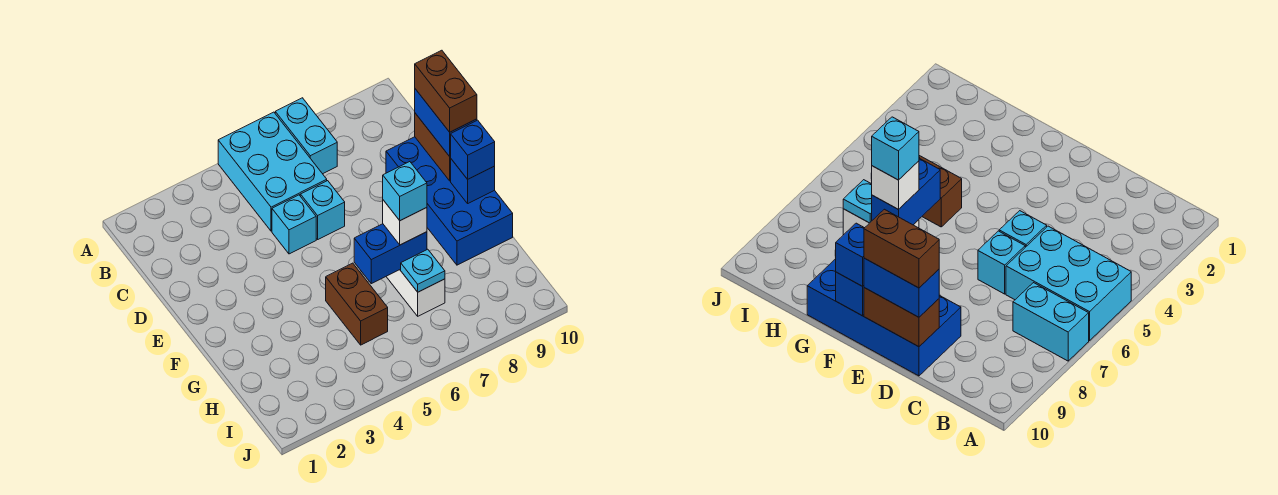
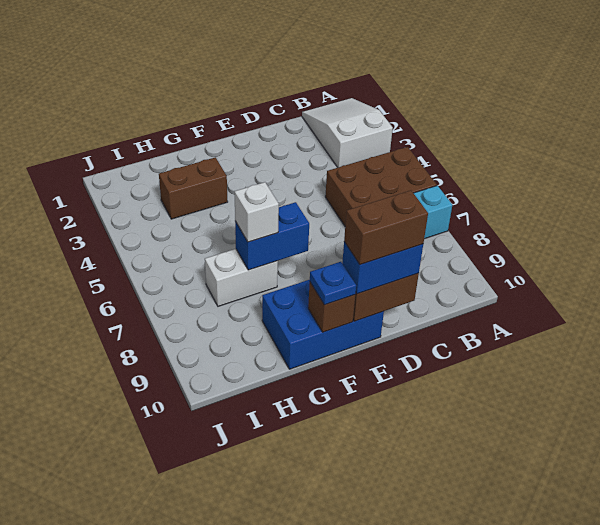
none -> white 2x3 slope [302,98,393,167]
cyan 2x3 brick [218,112,327,231] -> brown 2x3 brick [325,147,437,226]
cyan 1x1 brick [272,195,316,254] -> none
cyan 1x1 brick [300,181,345,239] -> none
blue 2x4 brick [386,137,513,265] -> blue 2x3 brick [262,280,384,369]
blue 1x1 brick [451,159,495,203] -> brown 1x1 brick [308,283,355,332]
blue 1x1 brick [450,120,495,179] -> blue 1x1 plate [310,262,356,305]
brown 1x2 brick [326,263,388,345] -> brown 1x2 brick moved to [159,157,228,219]
blue 1x2 brick [354,224,427,284] -> blue 1x2 brick turned to [235,202,309,270]
cyan 1x1 brick [383,162,427,221] -> none
cyan 1x1 plate [401,249,445,292] -> none

